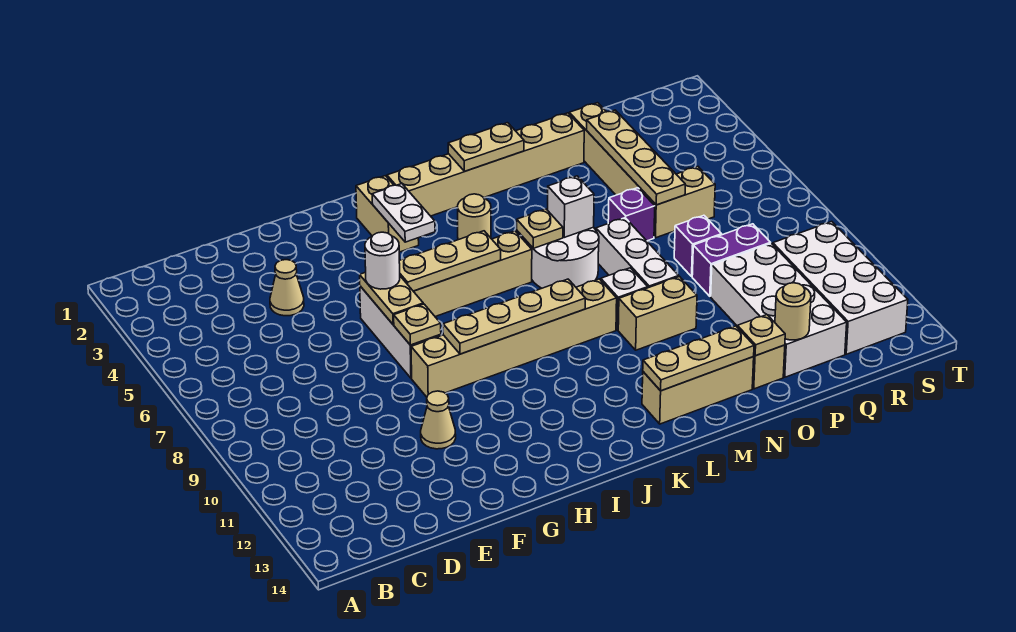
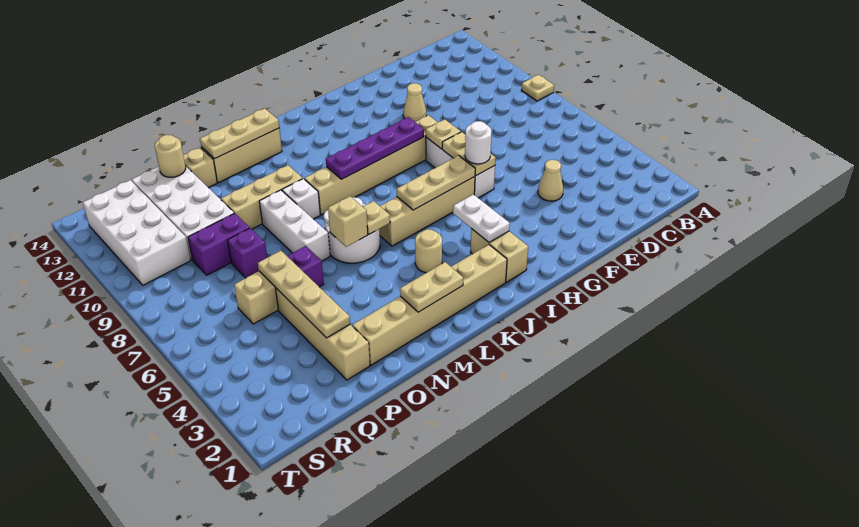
tan 1x4 plate [443,279,585,354] -> purple 1x4 plate [326,117,424,179]
white 1x1 brick [548,176,594,237] -> tan 1x1 brick [328,196,368,247]
tan 1x2 brick [618,277,697,350] -> tan 1x3 brick [221,165,303,229]
tan 1x1 plate [737,315,785,356] -> tan 1x1 plate moved to [521,75,554,101]

